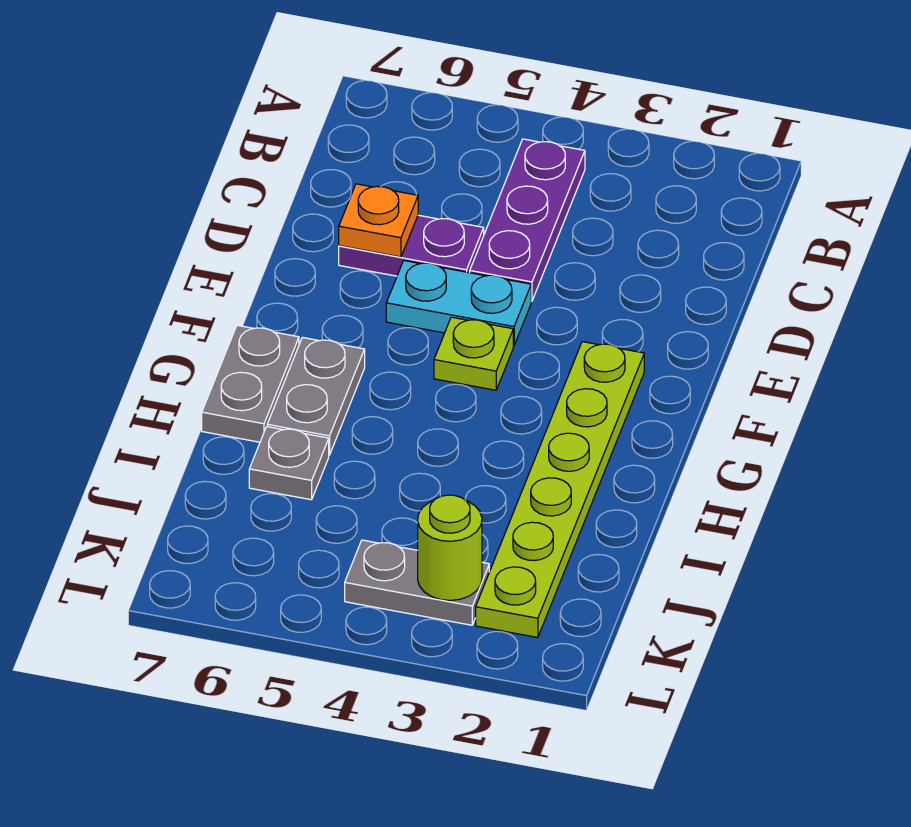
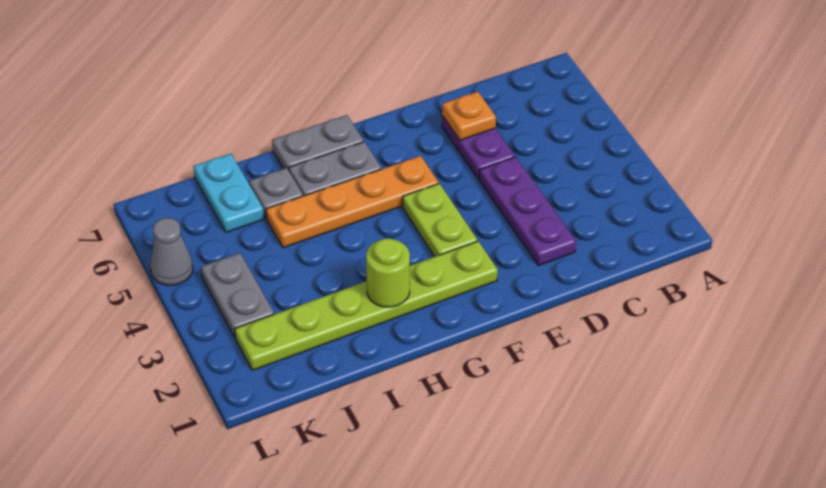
purple 1x3 plate [470,139,585,301] -> purple 1x3 plate turned to [479,157,576,266]
cyan 1x2 plate [386,261,531,346] -> cyan 1x2 plate moved to [193,154,264,232]
lime 1x1 plate [434,317,513,390] -> lime 1x2 plate [403,184,477,257]
none -> orange 1x4 plate [266,156,439,248]
lime 1x1 round brick [418,495,482,600] -> lime 1x1 round brick moved to [366,238,410,307]
none -> grey 1x1 cone [150,218,193,285]

